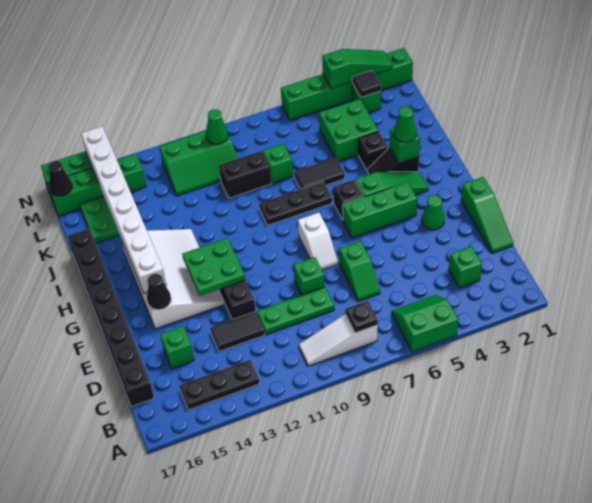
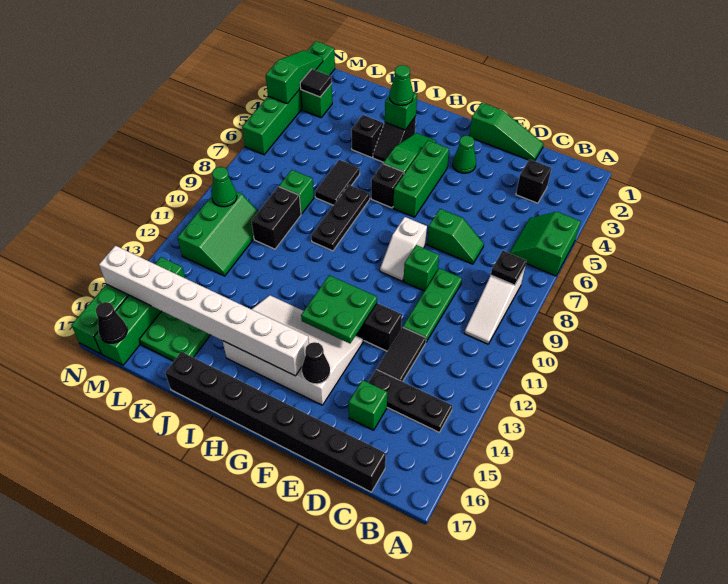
black 1x3 plate [179,360,259,410] -> black 1x3 plate turned to [368,369,452,432]
green 1x1 brick [449,246,482,288] -> black 1x1 brick [516,159,551,203]
white 1x2 slope [298,213,338,270] -> white 1x2 slope turned to [380,217,427,281]
green 2x2 brick [319,99,378,161] -> none

